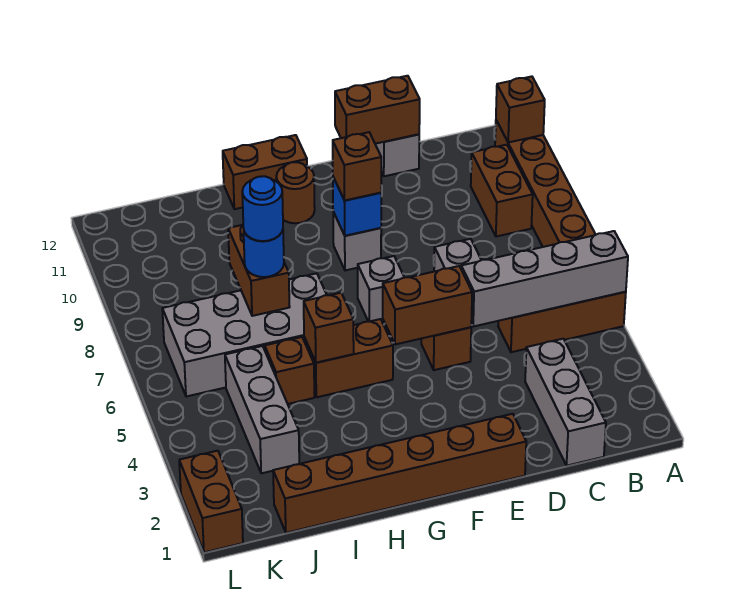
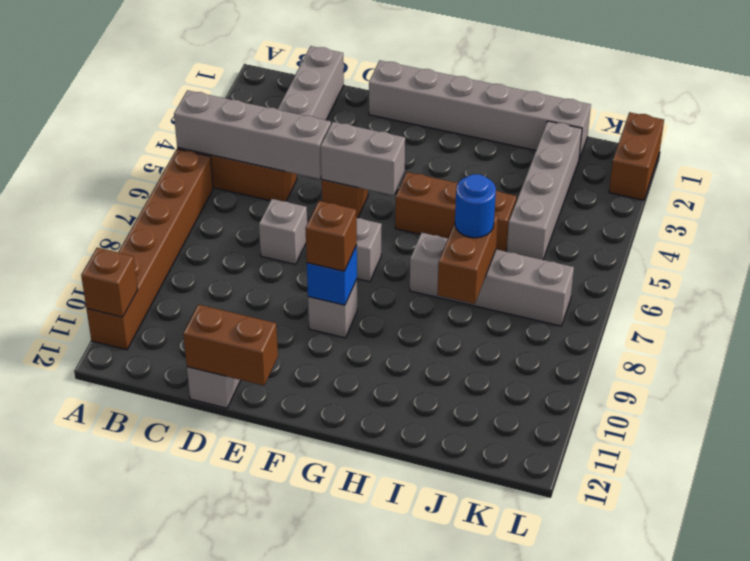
brown 1x2 brick [471,145,533,237] -> none
brown 1x6 brick [273,414,526,533] -> grey 1x6 brick [369,61,591,159]
brown 1x2 brick [383,266,472,344] -> grey 1x2 brick [321,122,405,195]
brown 1x1 round brick [276,162,315,223] -> none
brown 1x2 brick [223,135,307,209] -> none
brown 1x1 brick [304,293,354,363] -> none
grey 2x4 brick [162,273,327,397] -> grey 1x4 brick [410,233,574,326]
blue 1x1 round brick [242,176,283,241] -> none
grey 1x3 brick [225,346,299,473] -> grey 1x4 brick [507,121,582,260]

